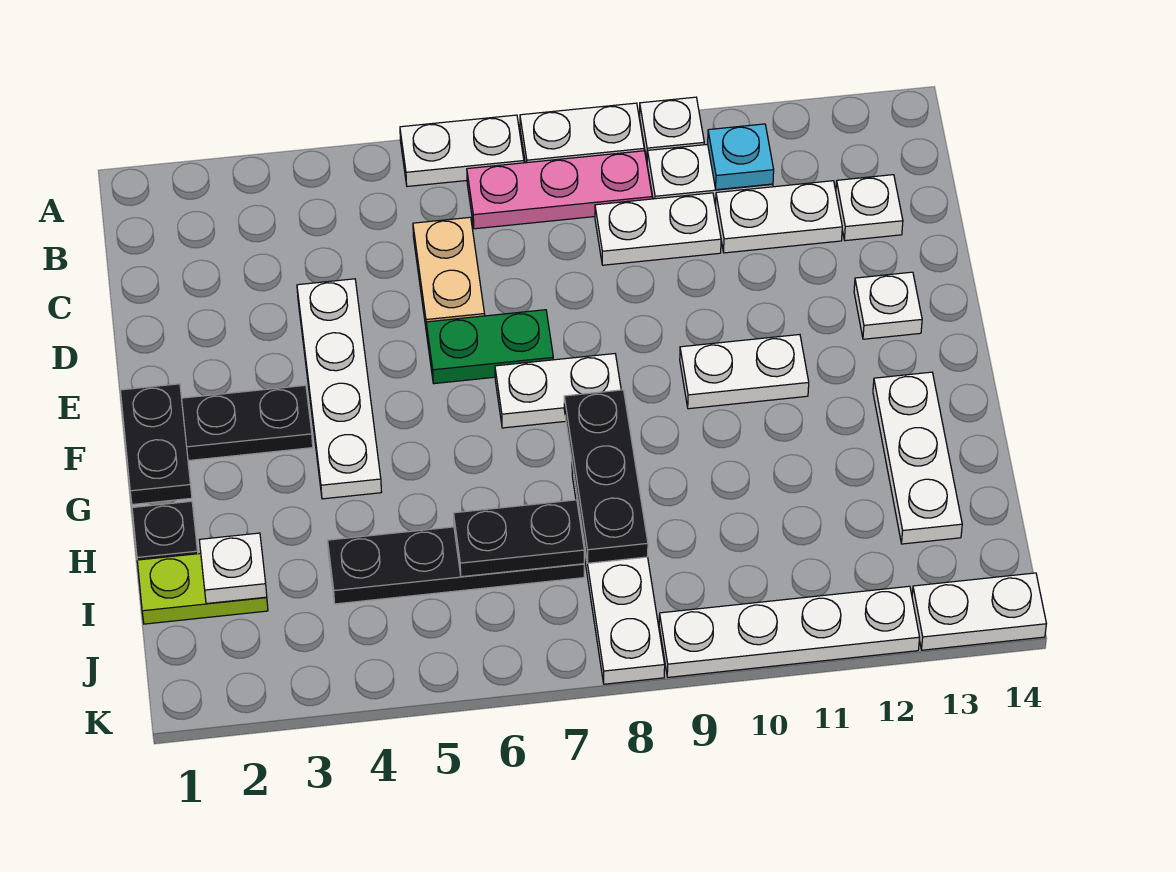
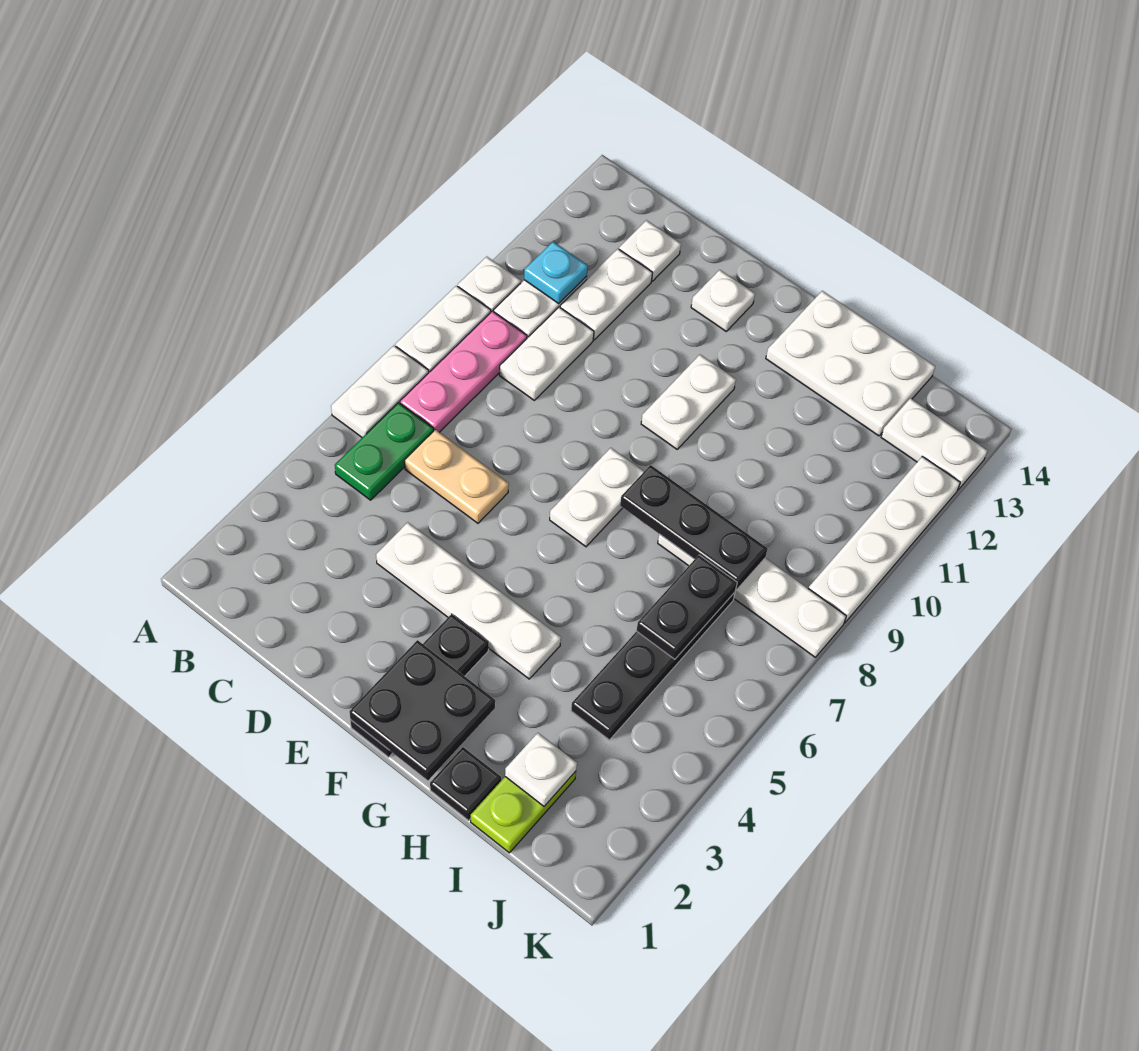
green 1x2 plate [426,310,553,384] -> green 1x2 plate moved to [335,403,434,500]
black 1x2 plate [120,384,192,504] -> black 2x2 plate [350,640,495,780]
white 1x3 plate [873,372,962,544] -> white 2x3 plate [766,291,935,436]
white 1x2 plate [912,573,1046,650] -> white 1x2 plate turned to [881,398,988,490]

